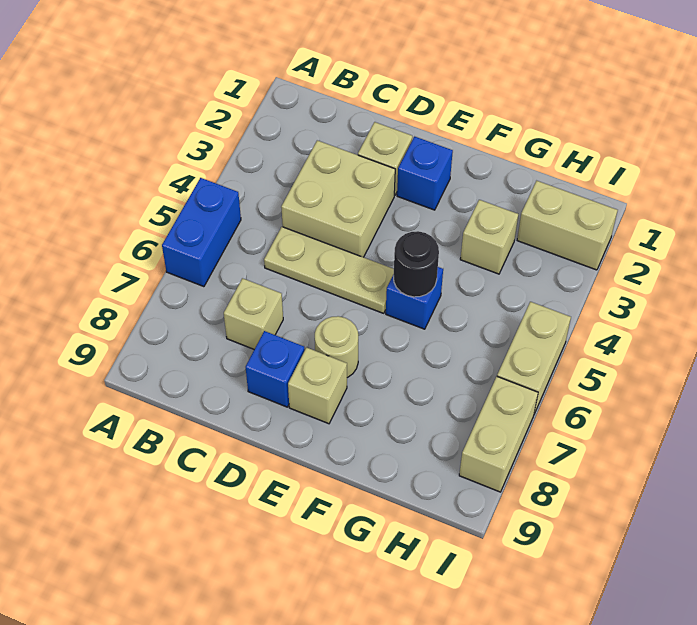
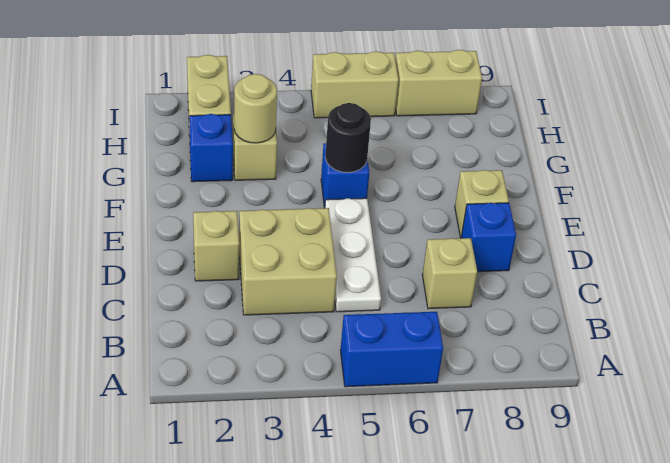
tan 1x3 plate [264,227,394,313] -> white 1x3 plate [325,198,381,312]
blue 1x1 brick [397,137,453,210] -> blue 1x1 brick moved to [189,114,233,182]
tan 1x1 round brick [315,316,358,378] -> tan 1x1 round brick moved to [234,74,277,143]

